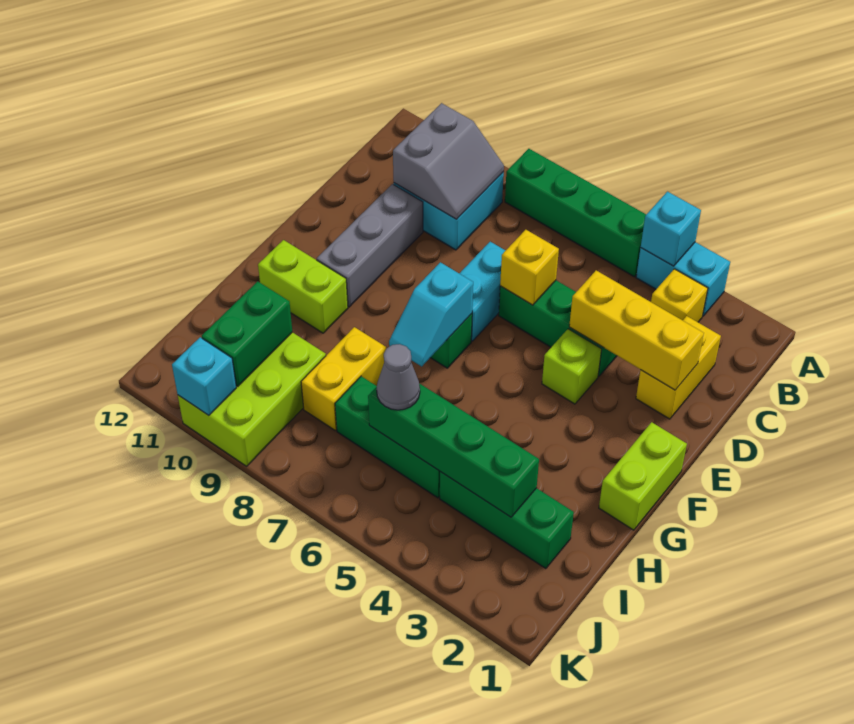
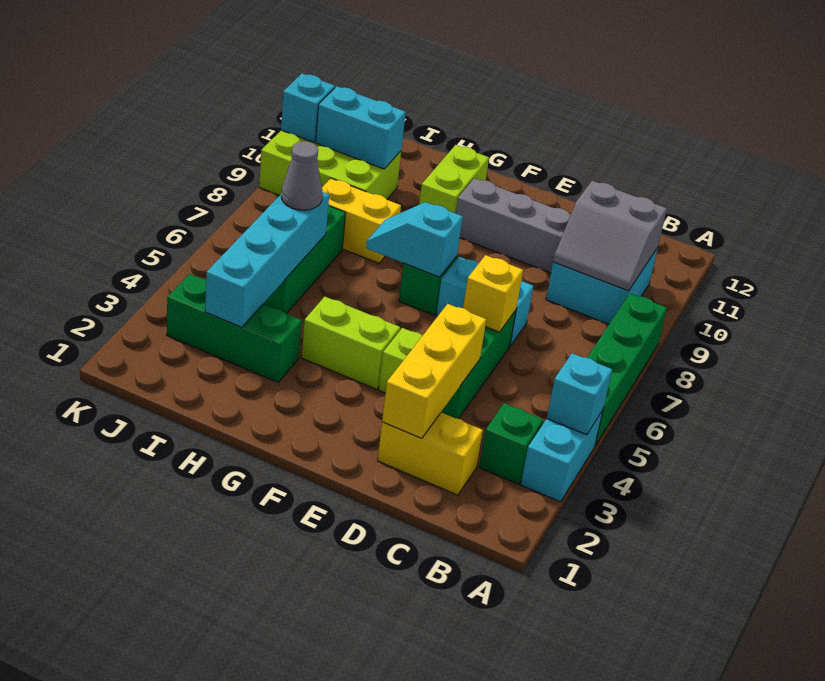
yellow 1x1 brick [651,269,708,322] -> green 1x1 brick [479,403,544,484]
lime 1x2 brick [599,422,687,530] -> lime 1x2 brick moved to [302,297,400,389]
green 1x3 brick [440,472,574,569] -> green 1x3 brick turned to [167,274,302,382]
green 1x4 brick [368,383,539,517] -> cyan 1x4 brick [205,192,329,327]
green 1x2 brick [202,281,292,386] -> cyan 1x2 brick [316,86,406,169]

